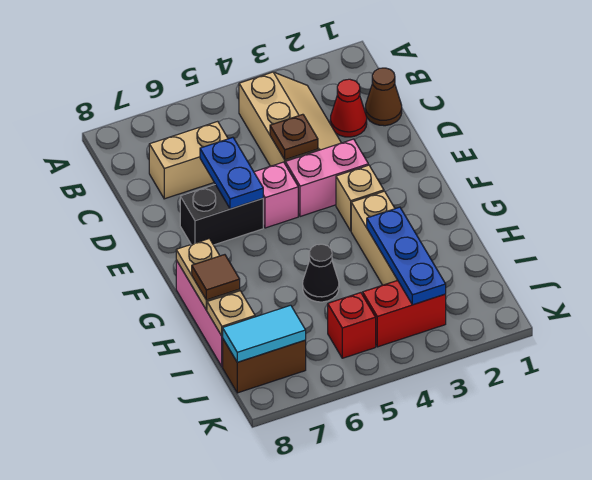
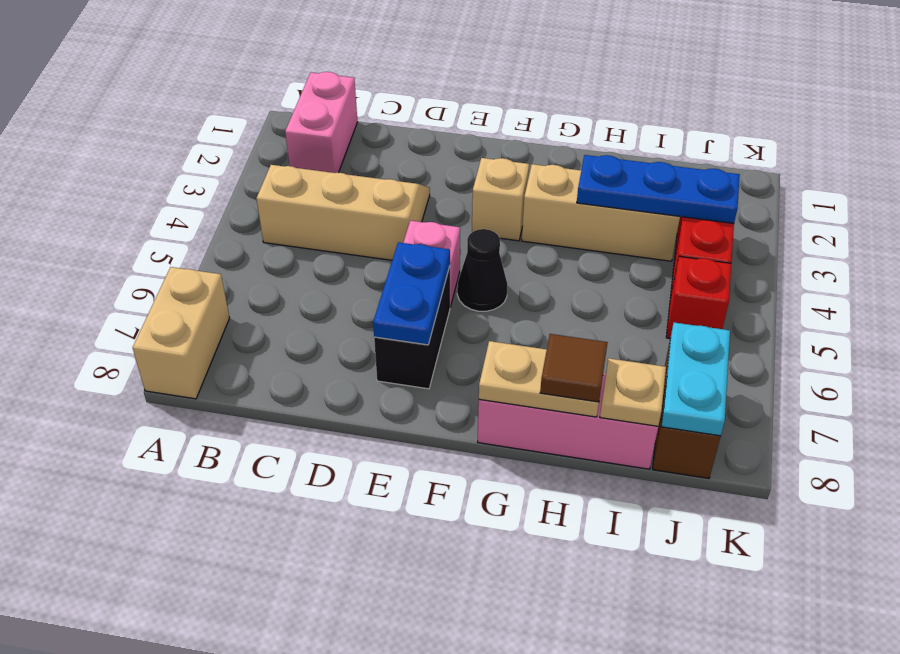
brown 1x1 cone [365,68,402,126] -> none
red 1x1 cone [330,79,367,137] -> none
tan 1x2 brick [149,121,228,199] -> tan 1x2 brick moved to [133,267,229,399]
brown 1x1 plate [270,114,318,160] -> none
blue 1x2 plate [200,137,263,209] -> blue 1x2 plate turned to [373,242,450,345]
pink 1x2 brick [285,139,368,217] -> pink 1x2 brick moved to [285,72,358,173]
black 1x1 cone [303,244,339,302] -> black 1x1 cone moved to [457,229,507,311]
cyan 1x2 tile [223,305,306,362] -> cyan 1x2 plate [661,323,730,436]

